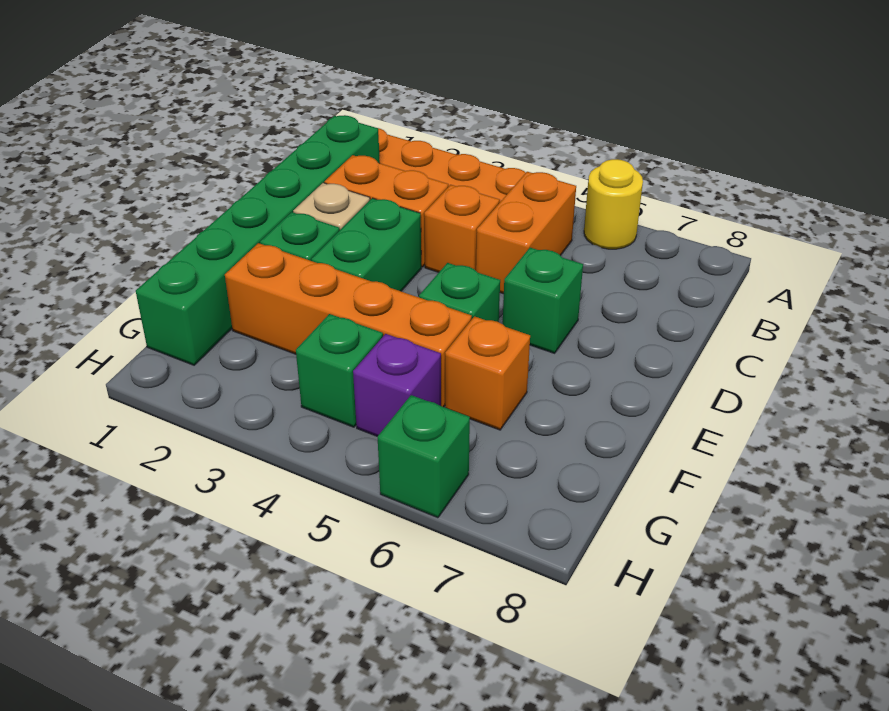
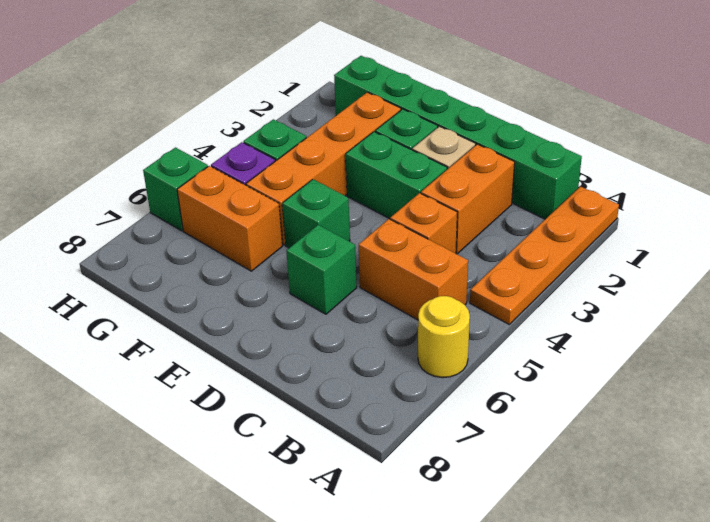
orange 1x1 brick [445,316,530,430] -> orange 1x2 brick [177,166,282,271]

